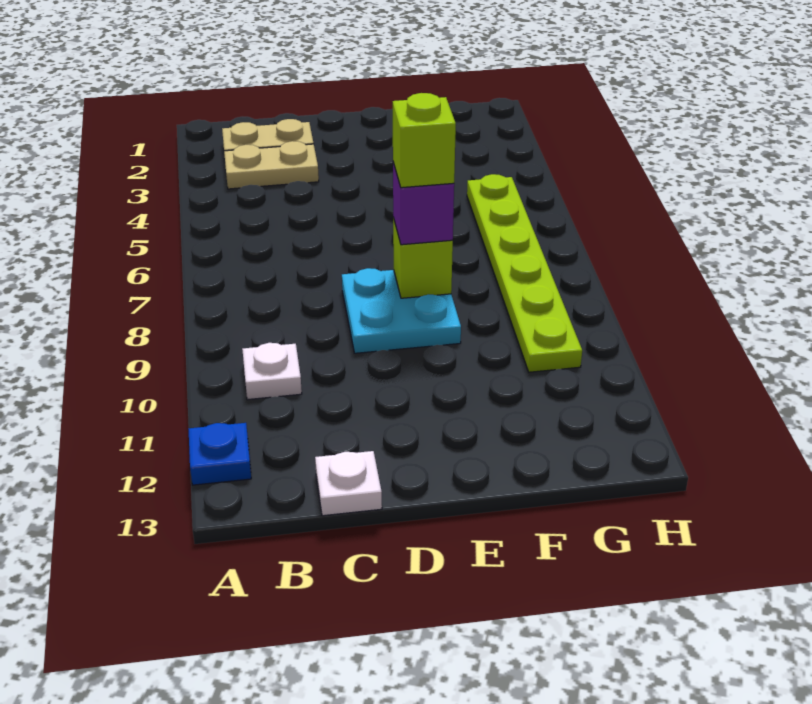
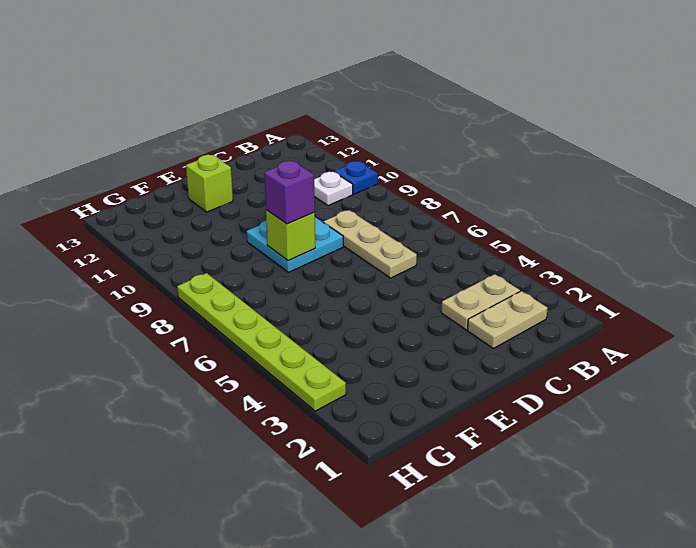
blue 1x1 plate [188,423,251,485] -> blue 1x1 plate moved to [334,161,378,194]
none -> tan 1x3 plate [324,210,417,278]
white 1x1 plate [315,451,382,516] -> none
lime 1x1 brick [393,93,456,188] -> lime 1x1 brick moved to [186,155,233,212]
lime 1x6 plate [467,174,582,372] -> lime 1x6 plate moved to [177,273,346,411]

